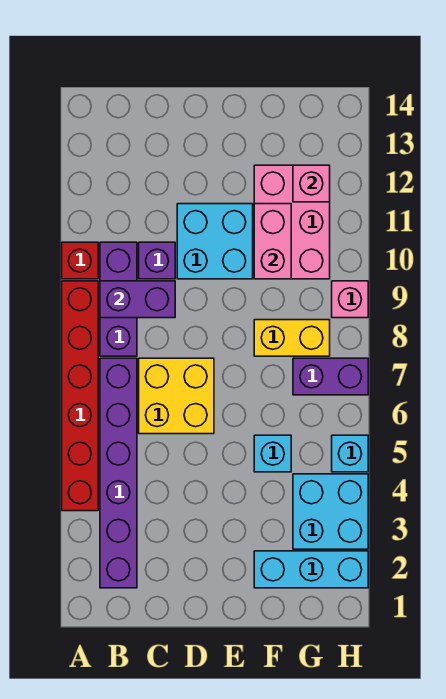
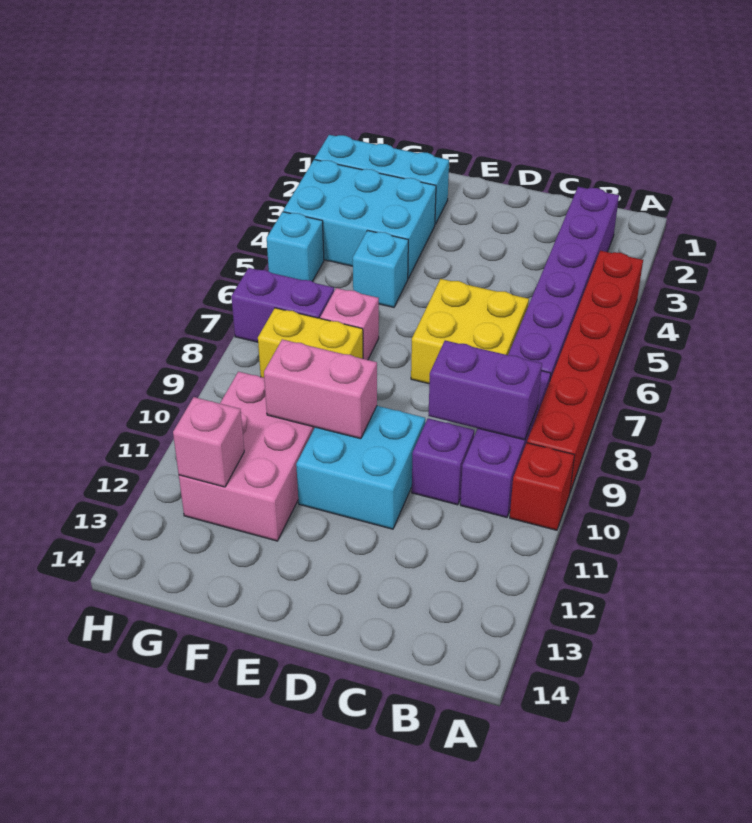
pink 1x2 brick [254,204,291,279] -> pink 1x2 brick turned to [264,339,377,439]
cyan 2x2 brick [293,474,368,549] -> cyan 2x3 brick [283,159,436,278]
pink 1x1 brick [332,281,368,318] -> pink 1x1 brick moved to [320,288,379,360]

